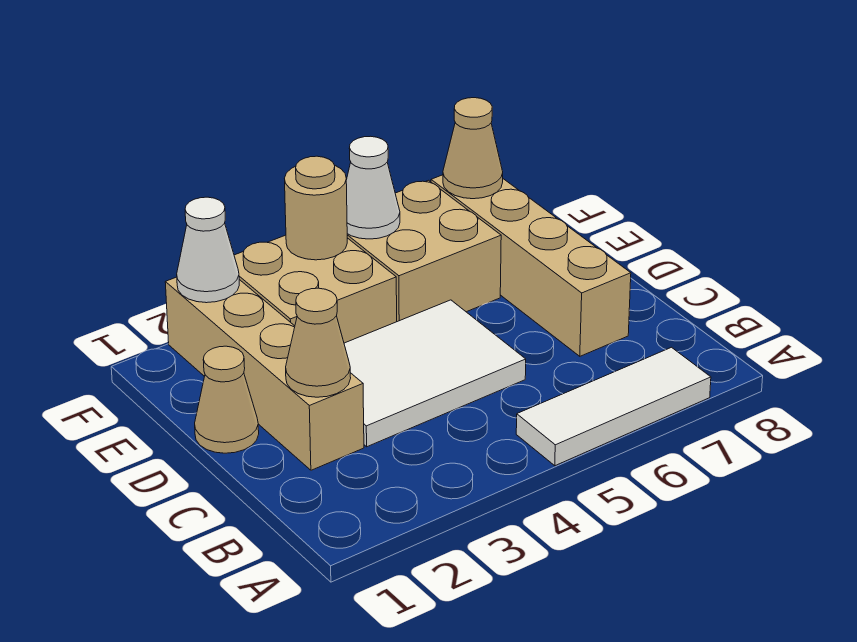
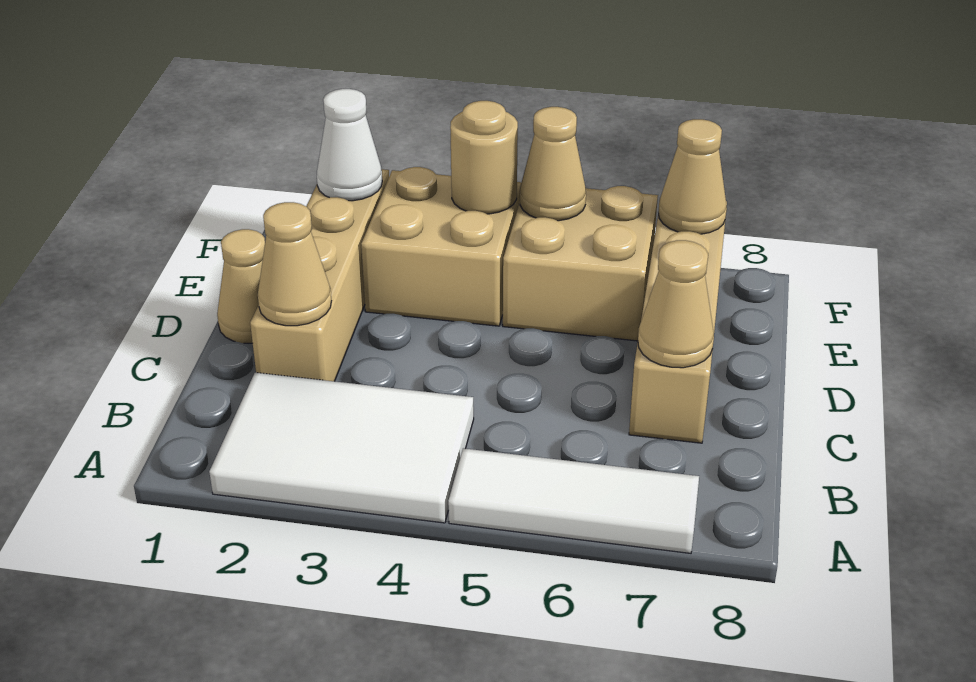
white 2x3 tile [344,300,526,447] -> white 2x3 tile moved to [209,373,474,523]
none -> tan 1x1 cone [638,240,714,368]
white 1x1 cone [346,136,400,239] -> tan 1x1 cone [520,107,586,221]

